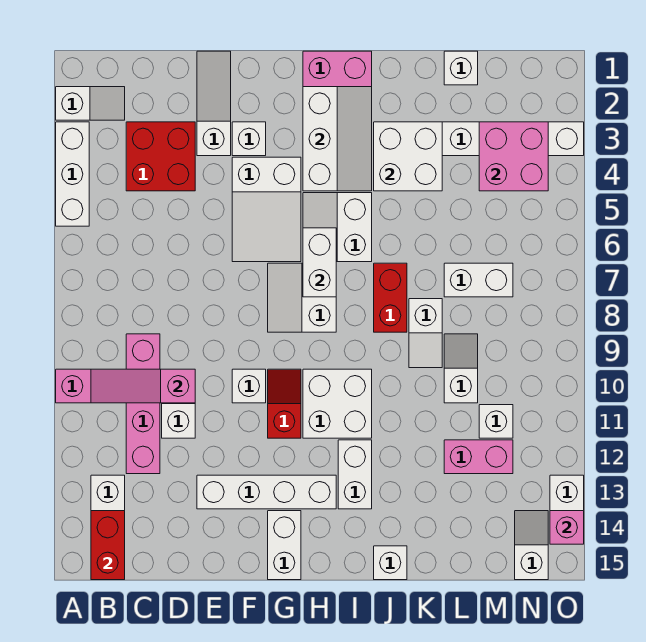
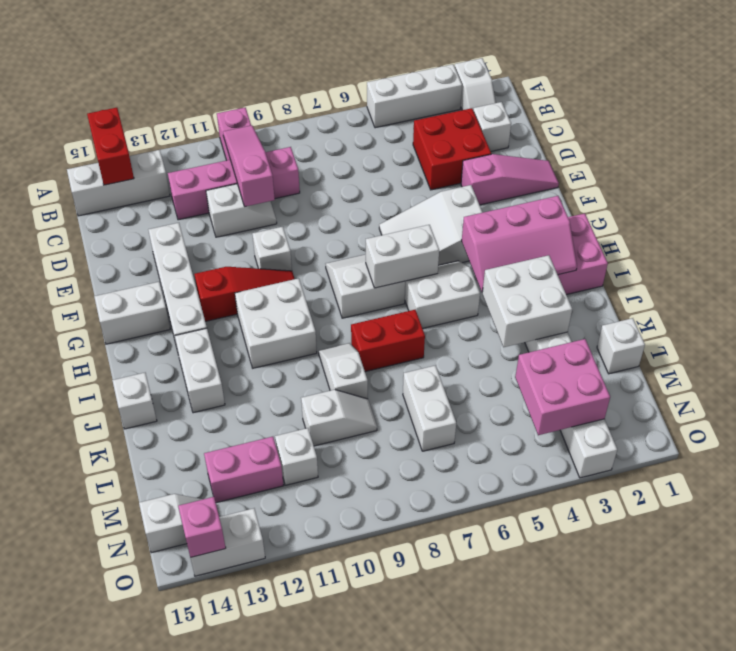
red 1x2 brick [91,511,125,580] -> red 1x2 brick turned to [87,108,134,185]
white 1x3 slope [197,51,231,156] -> pink 1x3 slope [461,154,559,205]
white 1x1 brick [232,122,266,156] -> white 1x1 brick moved to [473,102,511,151]
red 1x2 slope [268,369,301,438] -> red 1x3 slope [194,267,295,321]
white 2x3 slope [303,87,372,191] -> pink 2x3 slope [462,196,577,292]
white 1x2 brick [338,440,372,509] -> white 1x2 brick turned to [175,328,225,413]
white 1x2 slope [409,299,442,368] -> white 1x2 slope turned to [319,343,368,399]
pink 1x2 brick [444,440,513,474] -> pink 1x2 brick turned to [204,437,283,503]

